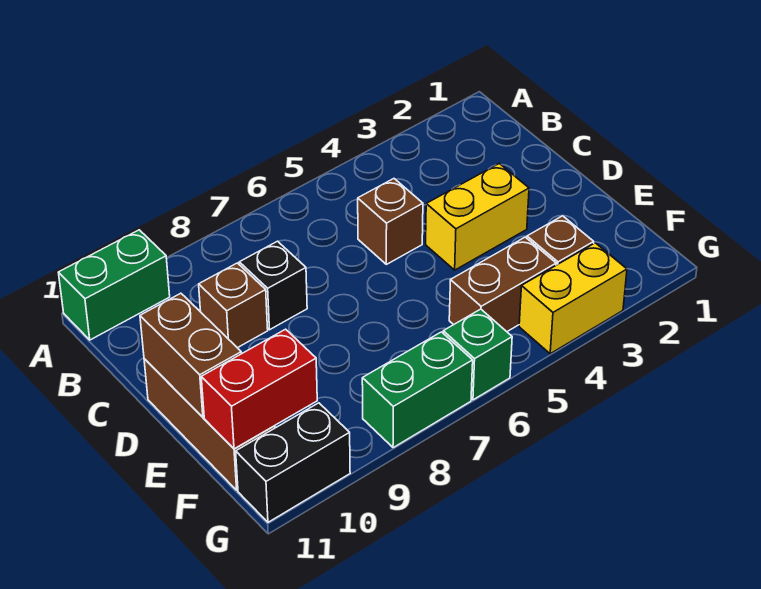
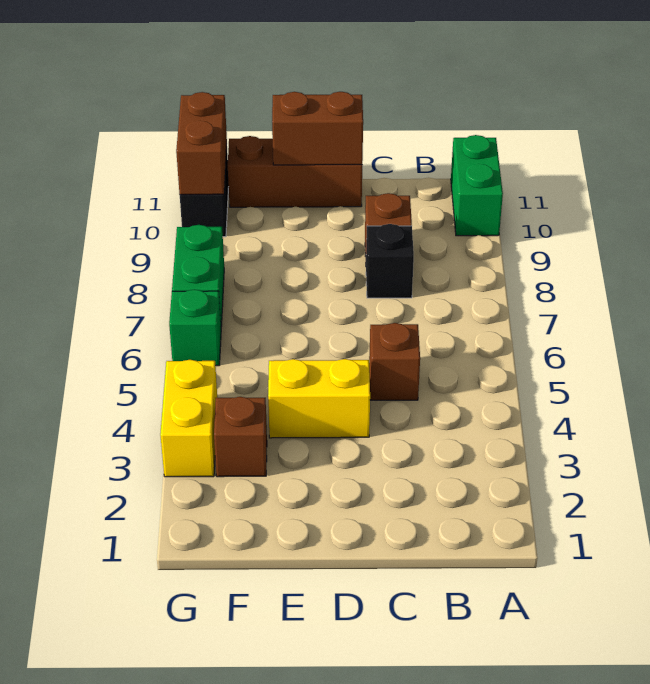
yellow 1x2 brick [426,164,529,270] -> yellow 1x2 brick turned to [268,359,370,438]
brown 1x2 brick [449,237,556,332] -> brown 1x2 brick moved to [176,92,227,195]
red 1x2 brick [201,329,317,449] -> none

